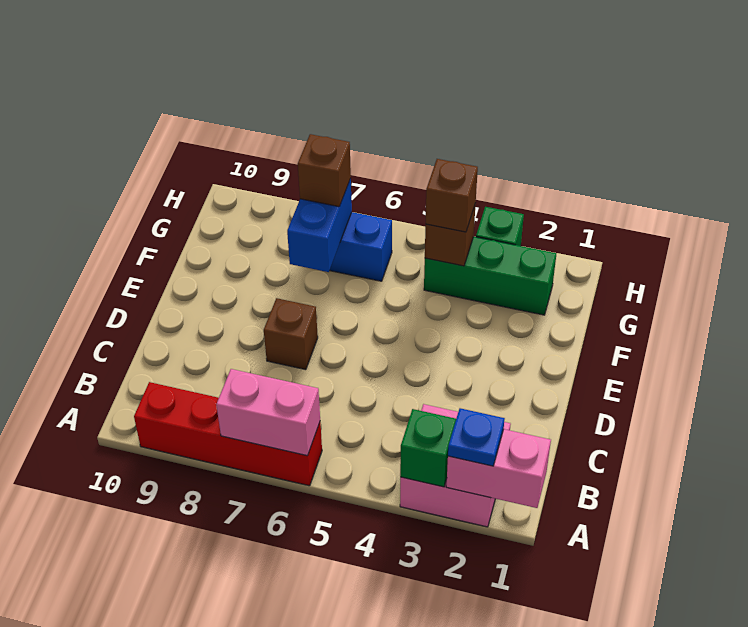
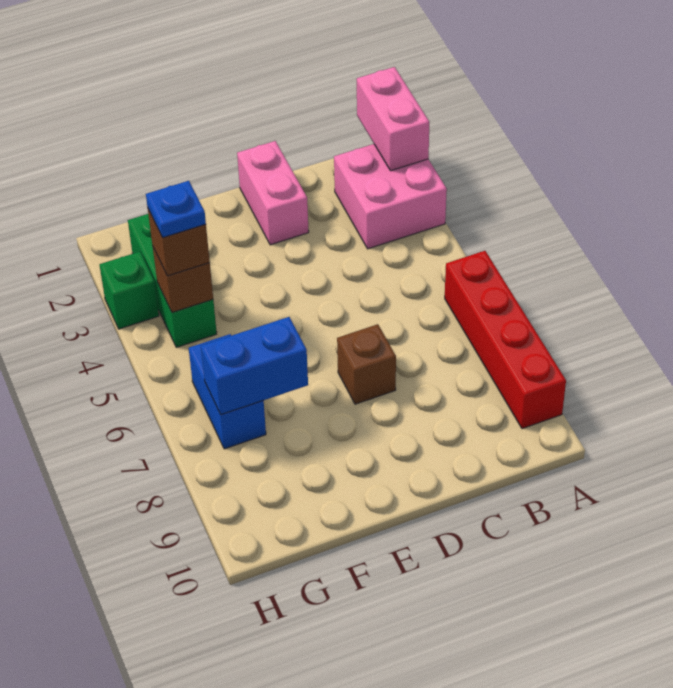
blue 1x1 plate [448,408,505,466] -> blue 1x1 plate moved to [146,181,206,237]
green 1x1 brick [400,409,456,487] -> none
pink 1x2 brick [216,369,320,456] -> pink 1x2 brick moved to [237,141,309,245]
brown 1x1 brick [298,134,351,207] -> none

